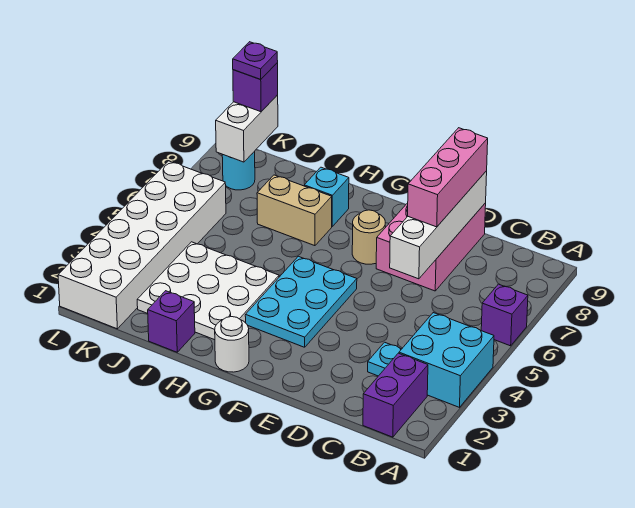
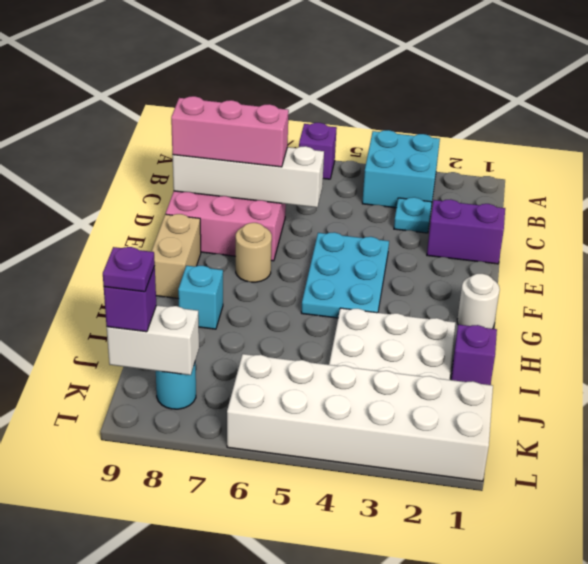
purple 1x2 brick [363,353,428,437] -> purple 1x2 brick moved to [427,199,505,264]
cyan 2x3 plate [245,256,357,347] -> cyan 2x3 plate turned to [301,232,389,318]
tan 1x2 brick [257,175,332,246] -> tan 1x2 brick moved to [151,214,201,299]

